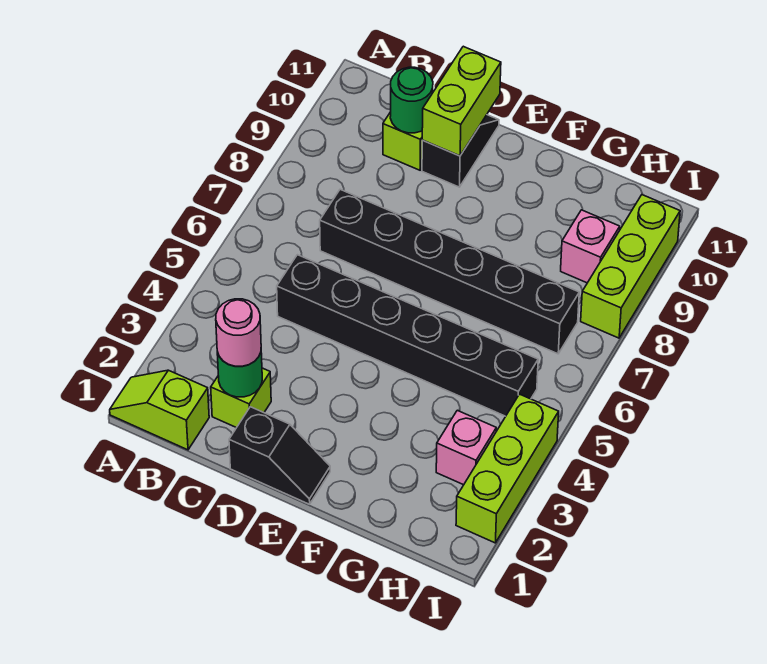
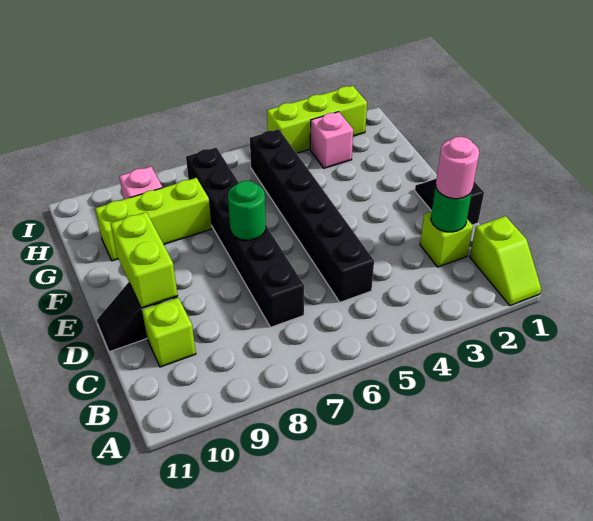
green 1x1 round brick [390,67,433,133] -> green 1x1 round brick moved to [228,181,266,240]
lime 1x2 brick [422,46,501,156] -> lime 1x2 brick turned to [110,212,178,308]
lime 1x3 brick [581,195,680,338] -> lime 1x3 brick moved to [95,178,212,261]

